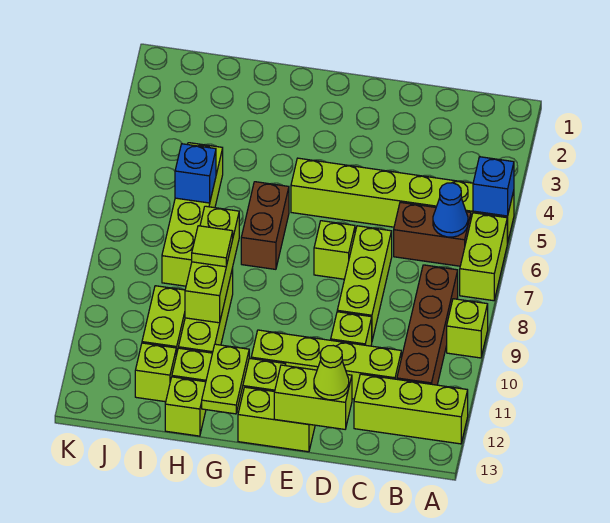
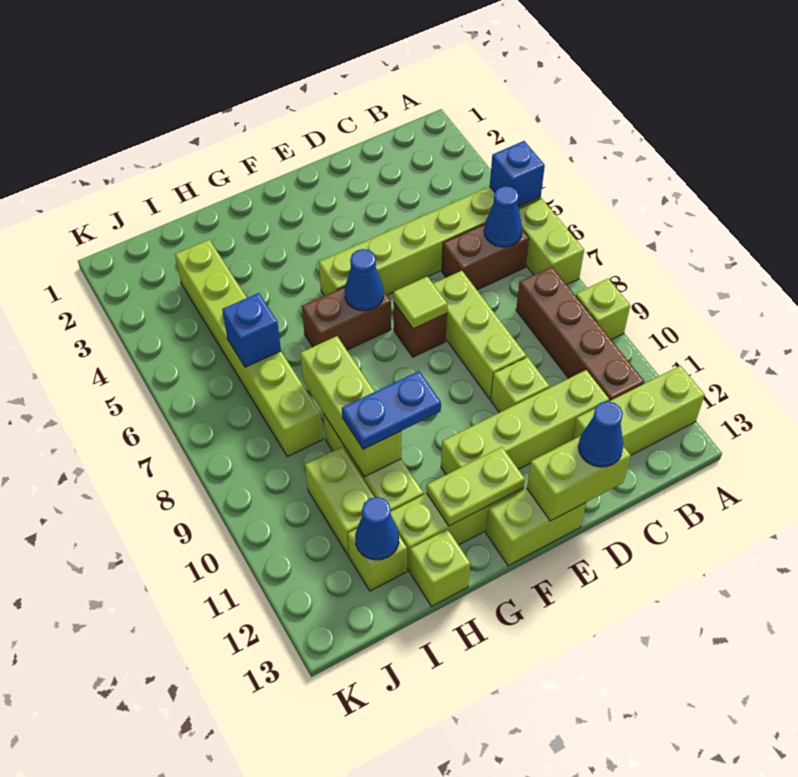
lime 1x1 cone [314,346,349,400] -> blue 1x1 cone [578,401,624,467]
lime 1x1 brick [314,221,355,279] -> brown 1x1 brick [394,303,447,357]
none -> blue 1x1 cone [345,249,384,311]
brown 1x2 brick [241,182,289,269] -> brown 1x2 brick turned to [302,287,391,350]
none -> blue 1x2 plate [342,371,441,449]
lime 1x2 plate [202,344,249,414] -> lime 1x2 plate turned to [427,447,525,526]
lime 1x1 tile [192,226,233,267] -> lime 1x1 tile moved to [393,276,448,329]
lime 1x4 brick [162,143,223,286] -> lime 1x6 brick [175,240,323,456]
none -> blue 1x1 cone [355,497,399,560]

